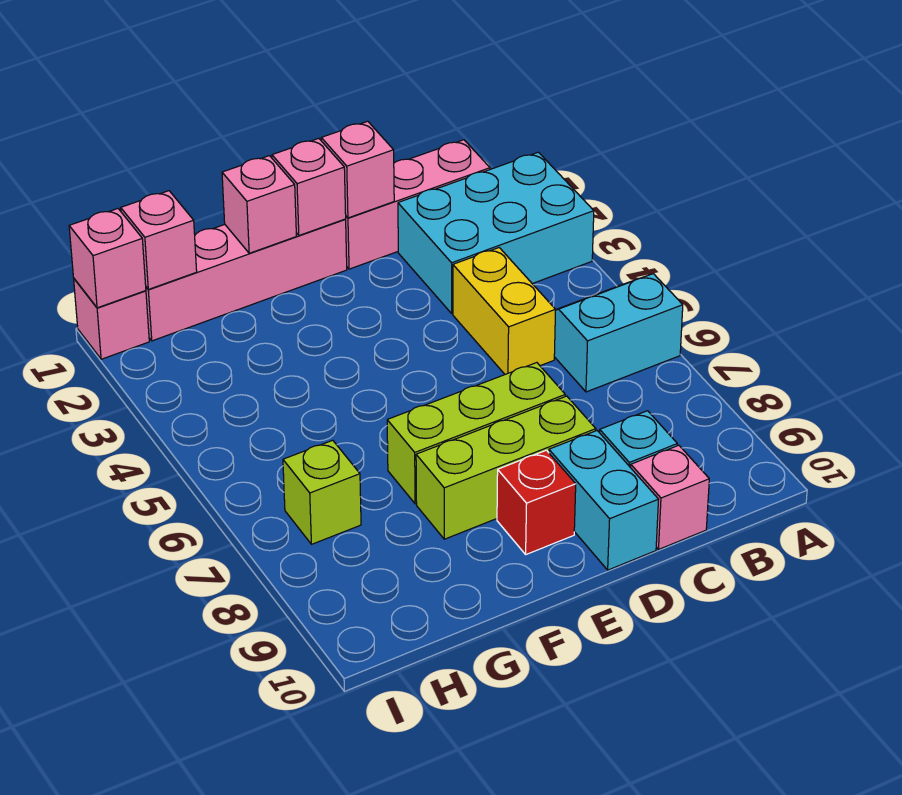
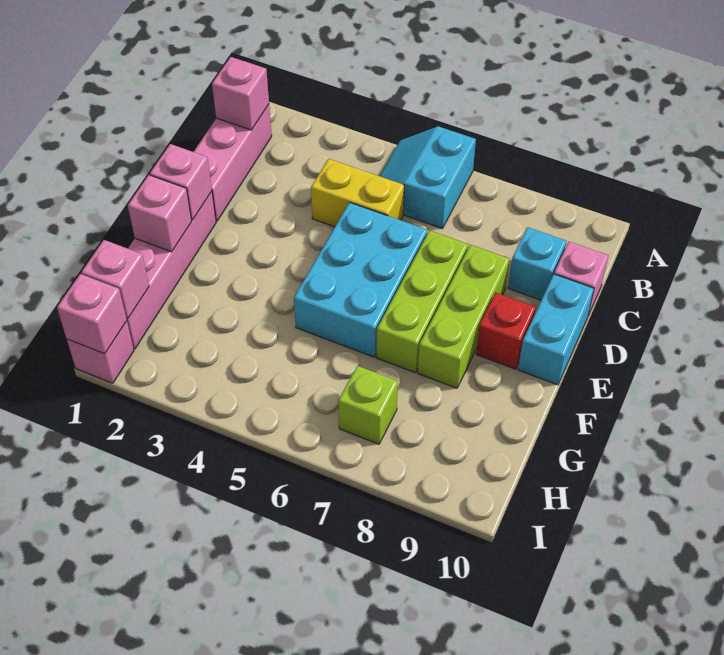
cyan 2x3 brick [398,152,594,313] -> cyan 2x3 brick moved to [294,202,427,357]
pink 1x1 brick [321,121,394,218] -> pink 1x1 brick moved to [212,57,269,130]
cyan 1x2 brick [549,431,659,570] -> cyan 1x2 brick turned to [518,274,594,385]

